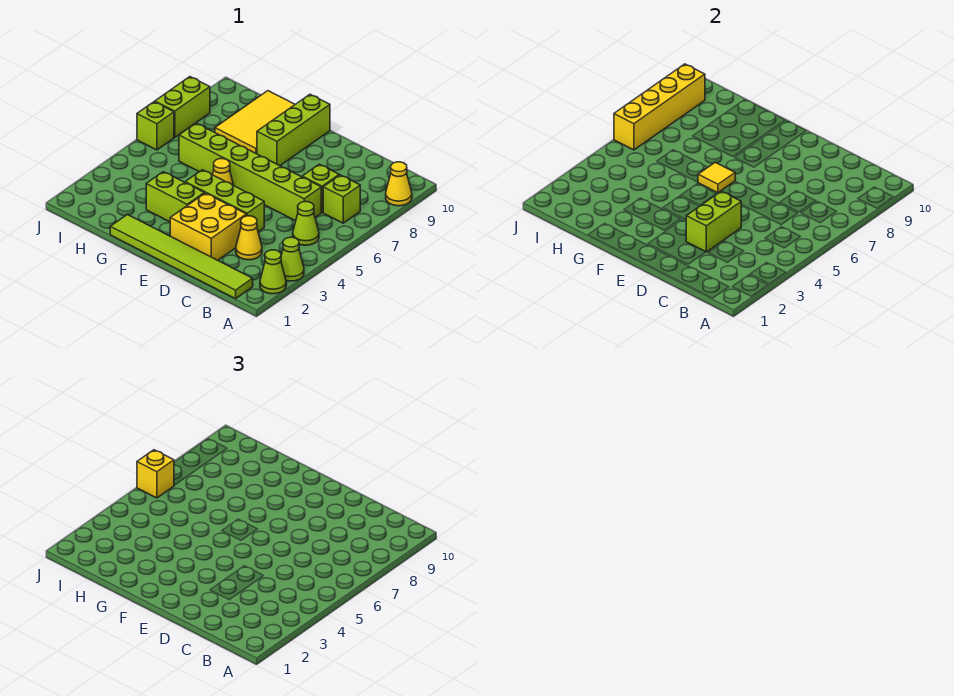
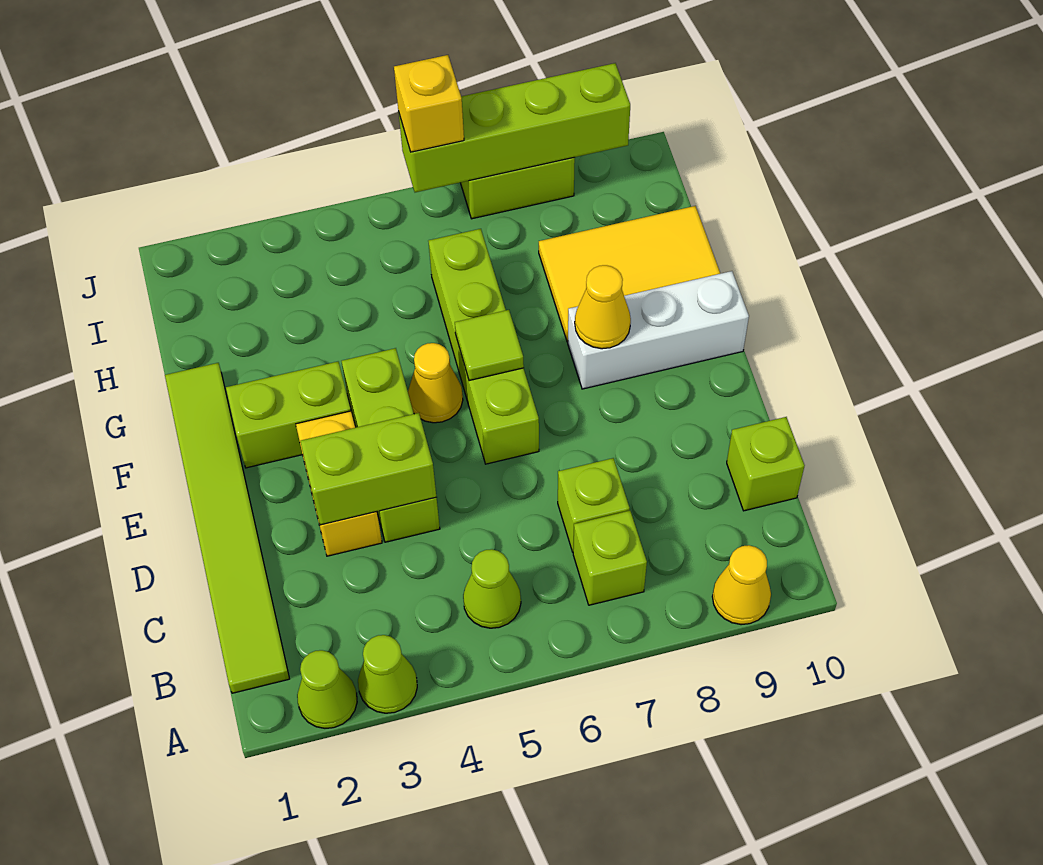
yellow 1x1 cone [236,216,262,260] -> yellow 1x1 cone moved to [575,265,631,349]
lime 1x6 brick [179,123,321,221] -> lime 1x4 brick [429,229,539,464]
yellow 2x2 brick [170,193,246,260] -> yellow 1x2 brick [296,411,382,556]
lime 1x2 brick [146,172,204,222] -> lime 1x2 brick turned to [226,362,351,468]
yellow 1x1 tile [698,162,735,193] -> lime 1x1 tile [455,310,524,381]
lime 1x3 brick [257,94,330,166] -> white 1x3 brick [568,271,749,389]
lime 1x1 brick [137,102,174,150] -> lime 1x1 brick moved to [727,417,805,511]
yellow 1x4 brick [614,64,705,150] -> lime 1x4 brick [398,63,630,192]

